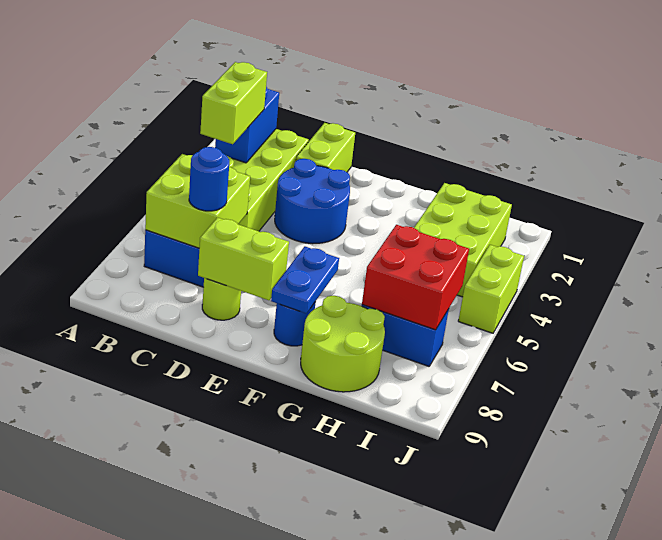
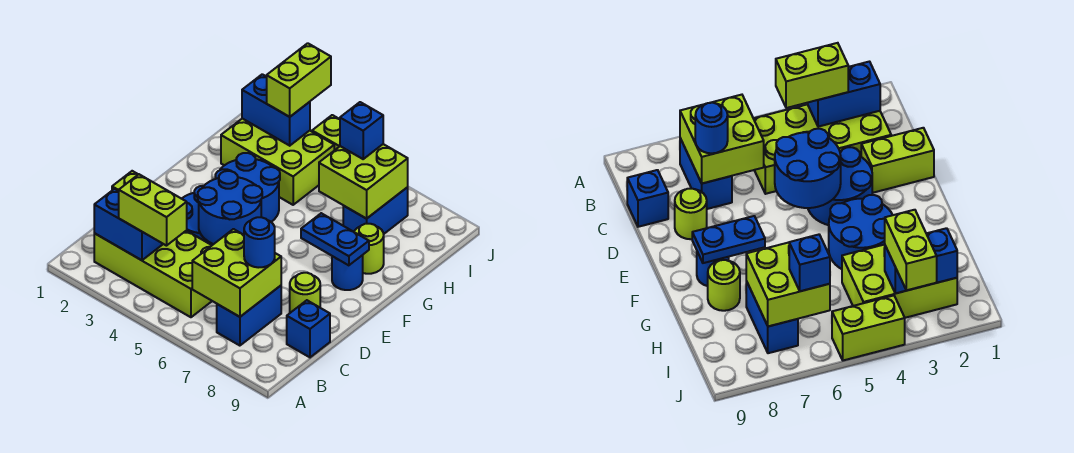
none -> blue 1x1 brick [287,300,330,357]
none -> blue 2x2 round brick [198,171,262,244]
lime 1x2 brick [198,218,289,300] -> lime 1x2 brick moved to [267,43,331,117]
none -> blue 2x2 round brick [215,153,280,222]
lime 2x2 round brick [301,296,385,392] -> lime 1x1 round brick [354,224,384,274]
red 2x2 brick [362,225,469,330] -> lime 2x2 brick [319,144,408,219]
none -> blue 1x2 brick [242,74,310,146]
none -> blue 1x1 brick [340,102,383,159]

